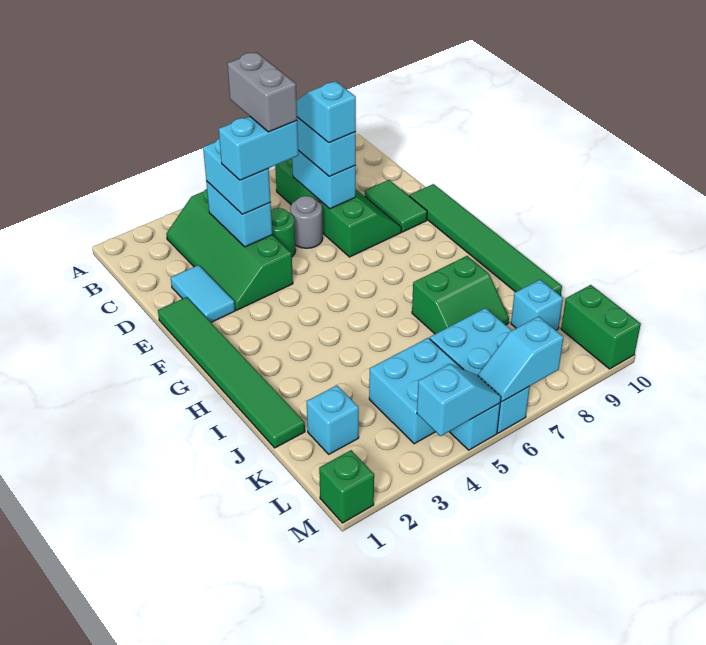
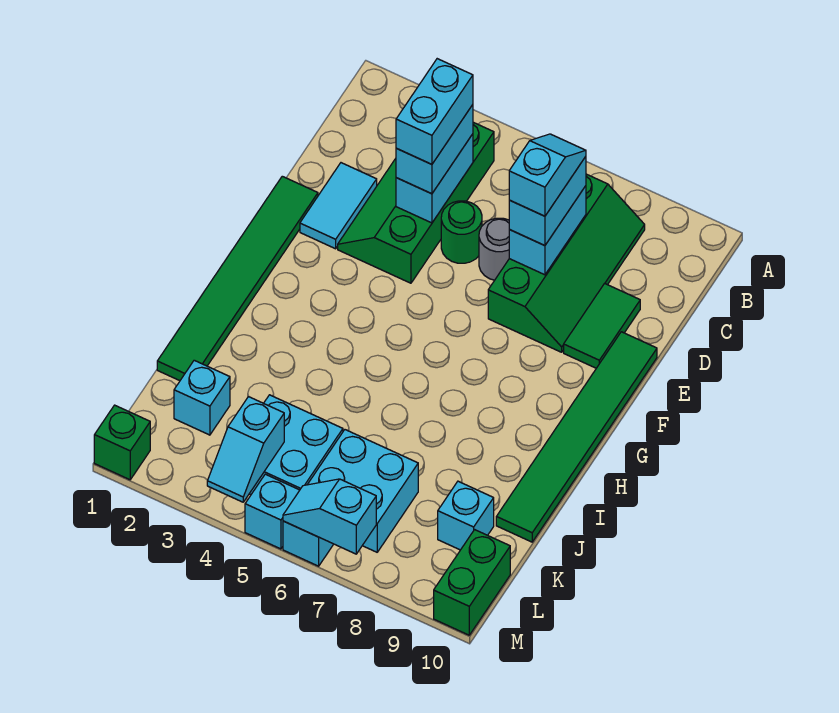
grey 1x2 brick [227,52,297,132] -> none
cyan 1x2 brick [219,116,298,180] -> cyan 1x2 brick turned to [396,59,473,164]
green 2x2 slope [412,256,509,334] -> none
cyan 1x2 slope [417,364,501,436] -> cyan 1x2 slope turned to [207,397,284,502]

